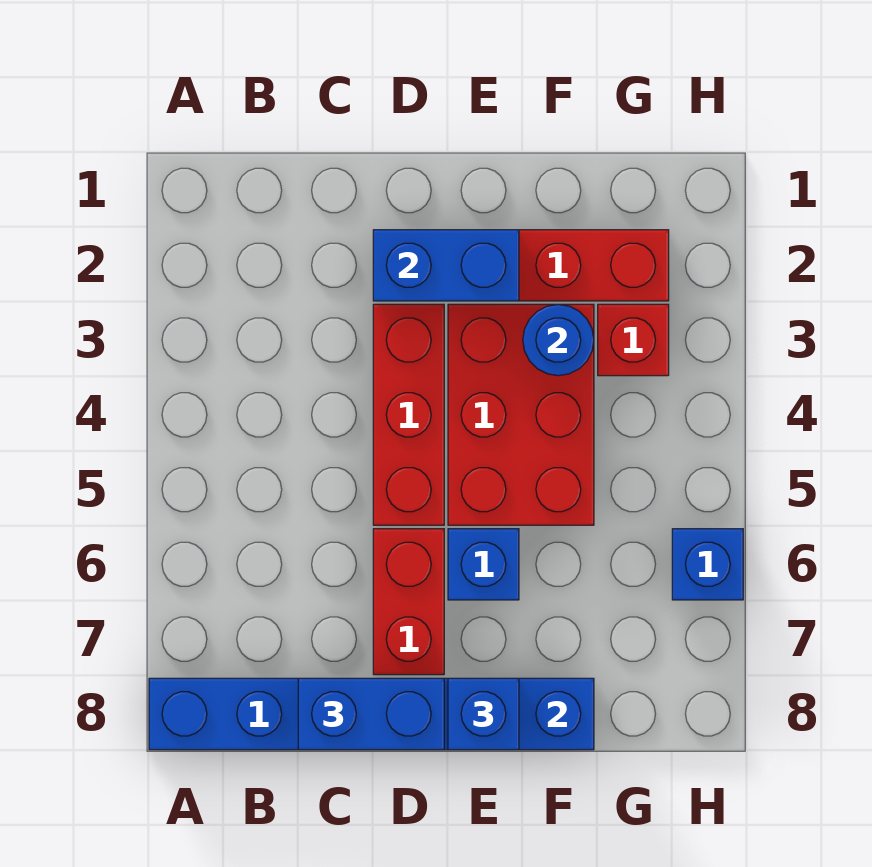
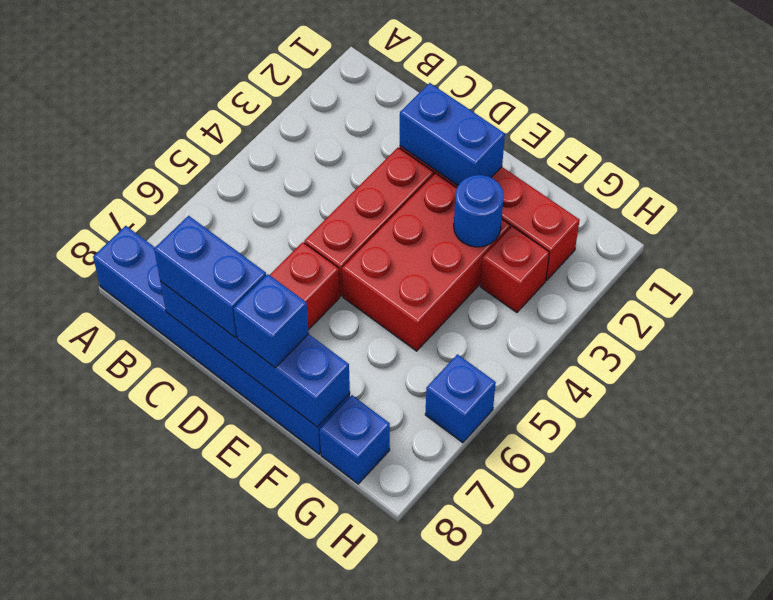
blue 1x1 brick [448,529,519,600] -> blue 1x1 brick moved to [320,395,390,484]

